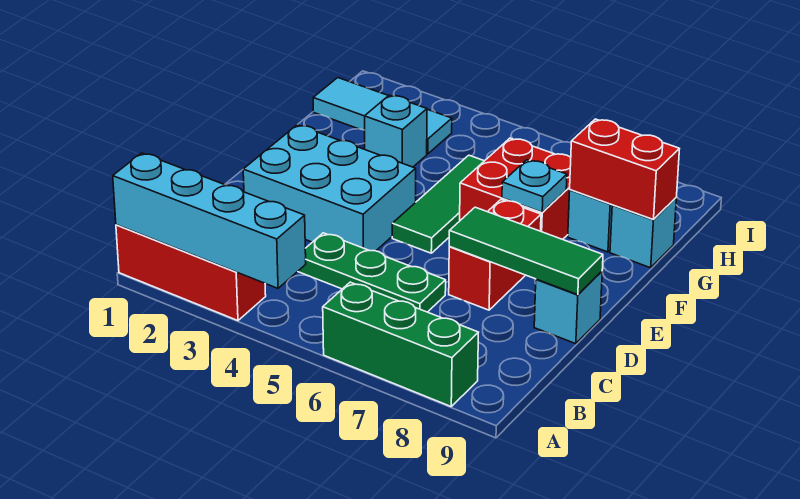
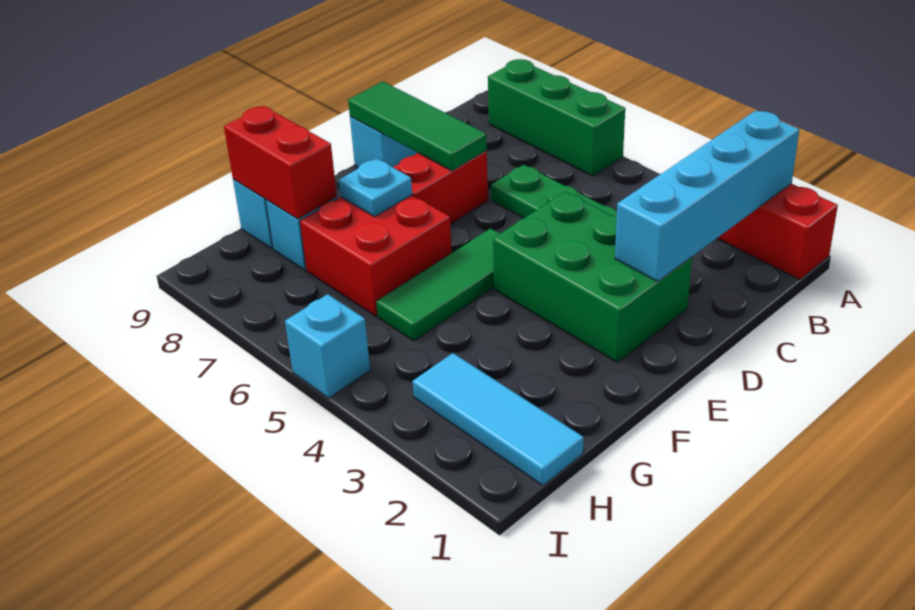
cyan 1x4 brick [113,153,306,288] -> cyan 1x4 brick turned to [615,111,799,281]
cyan 2x3 brick [243,125,416,251] -> green 2x3 brick [493,192,692,362]
cyan 1x1 brick [365,95,427,167] -> cyan 1x1 brick moved to [285,294,370,398]

